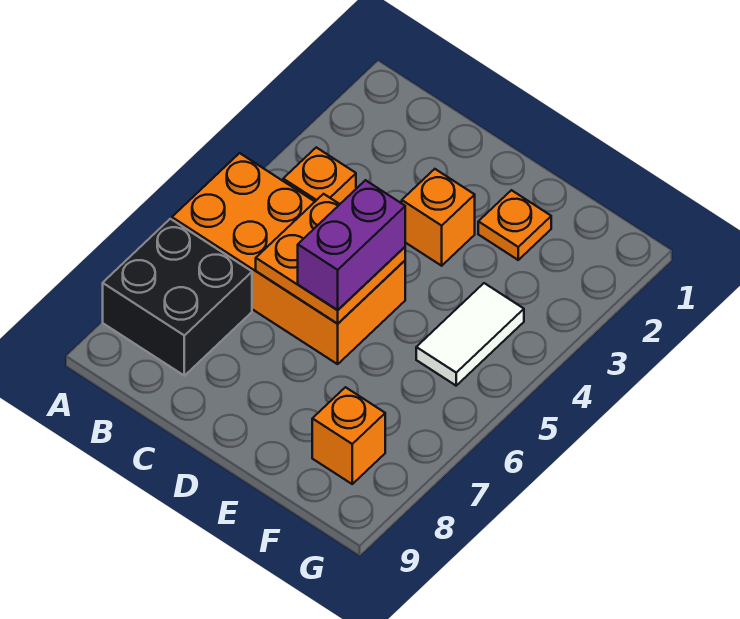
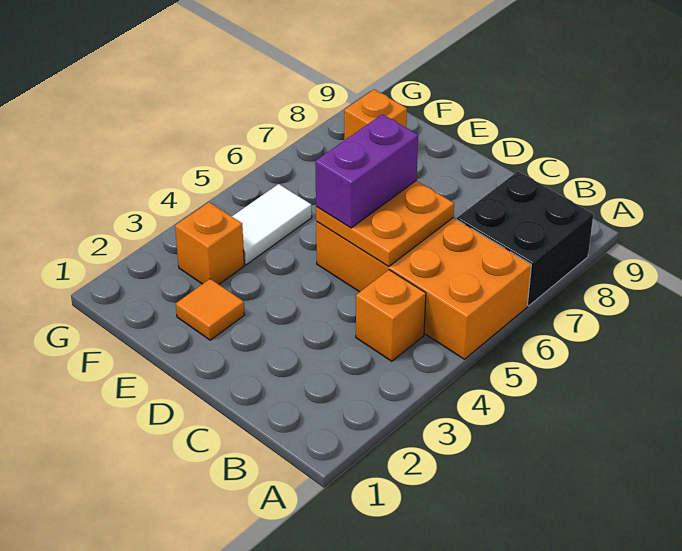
orange 1x1 brick [402,169,475,266] -> orange 1x1 brick moved to [175,202,244,284]
orange 1x1 plate [478,190,551,260] -> orange 1x1 tile [176,279,245,340]

